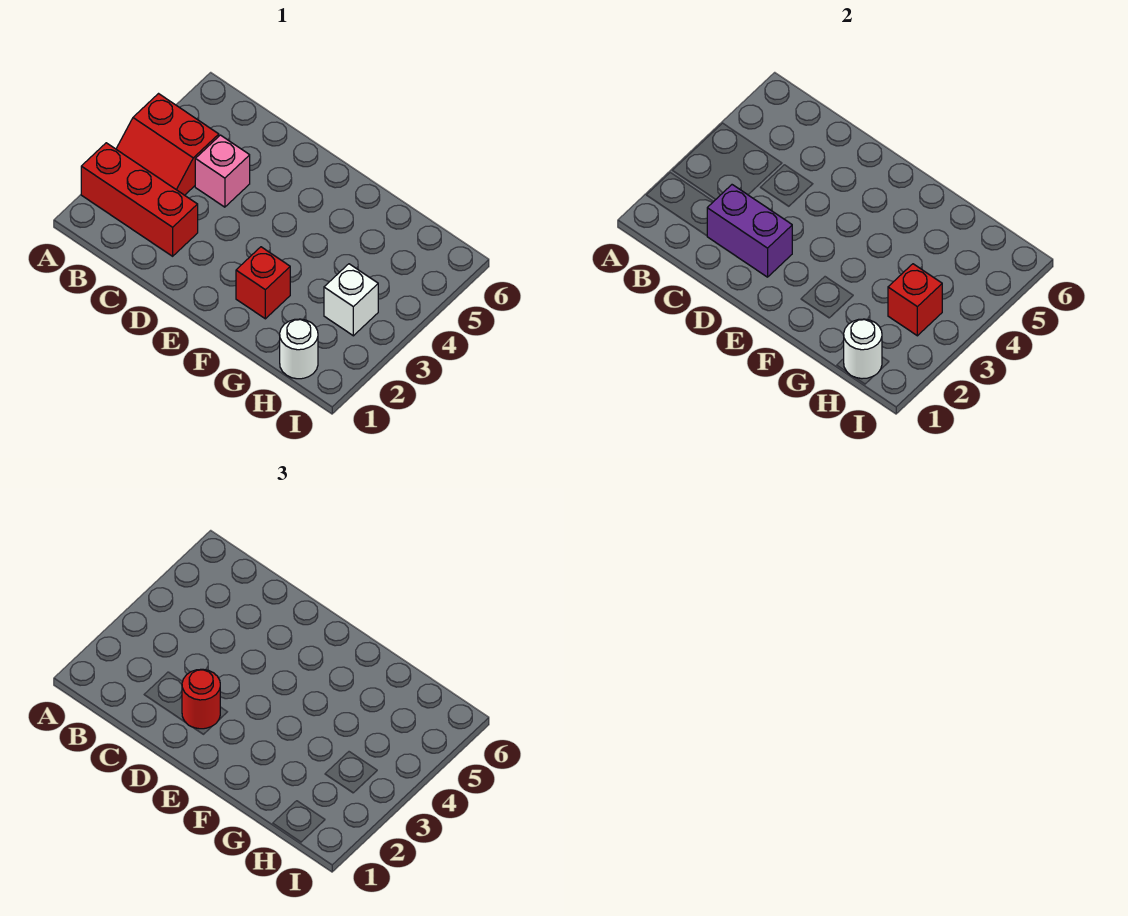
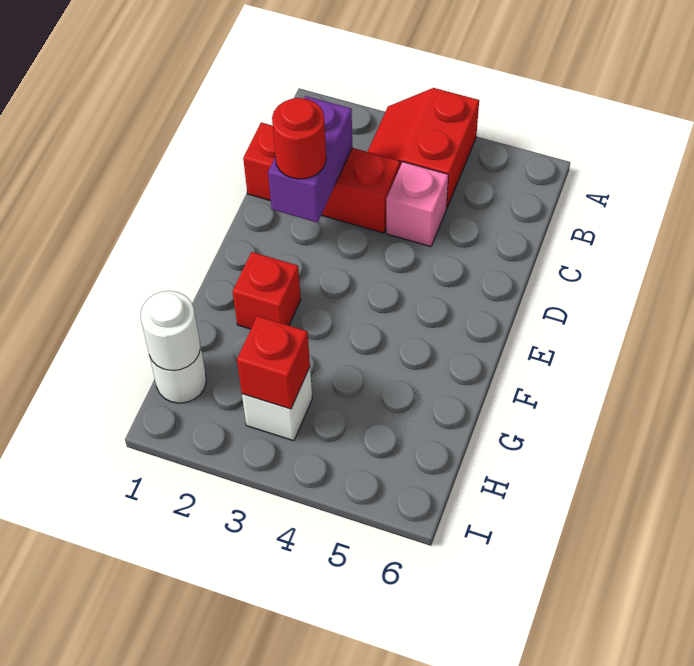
red 1x3 brick [81,143,198,256] -> red 1x3 brick turned to [243,123,400,233]

